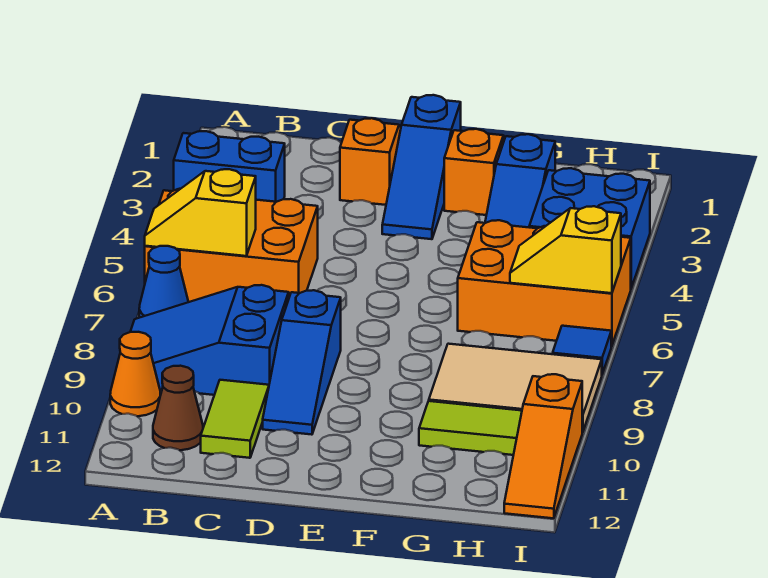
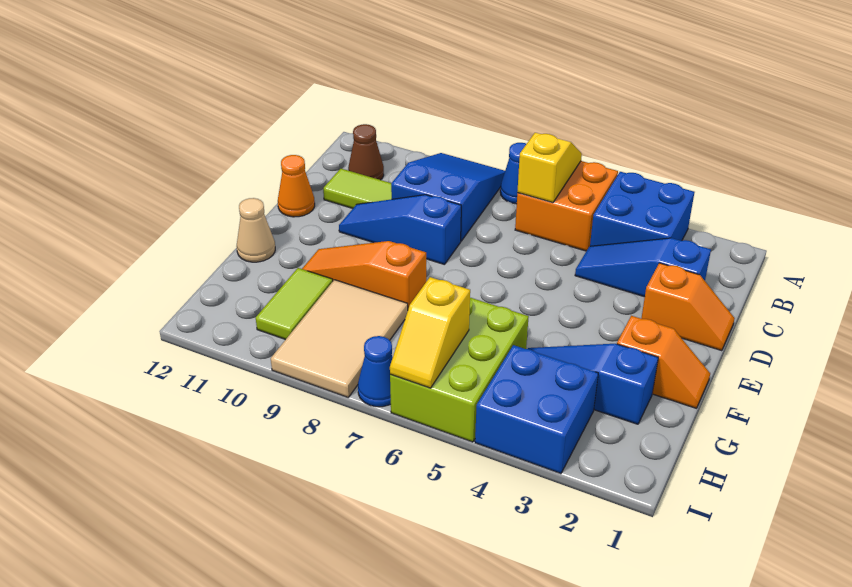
blue 1x2 brick [174,131,285,202] -> blue 2x2 brick [590,172,694,246]
orange 2x3 brick [145,189,318,302] -> orange 2x2 brick [515,161,618,251]
orange 1x1 cone [110,332,161,416] -> orange 1x1 cone moved to [278,155,315,217]
blue 1x3 slope [382,95,461,239] -> blue 1x3 slope moved to [575,238,711,297]
none -> tan 1x1 cone [237,198,275,262]
orange 2x3 brick [458,220,631,346] -> lime 2x3 brick [390,298,529,442]
yellow 1x2 slope [510,206,621,293] -> yellow 1x2 slope turned to [390,277,470,388]
blue 1x1 tile [553,326,611,374] -> blue 1x1 cone [358,336,393,407]
orange 1x3 slope [504,374,582,518] -> orange 1x3 slope moved to [302,241,426,309]

